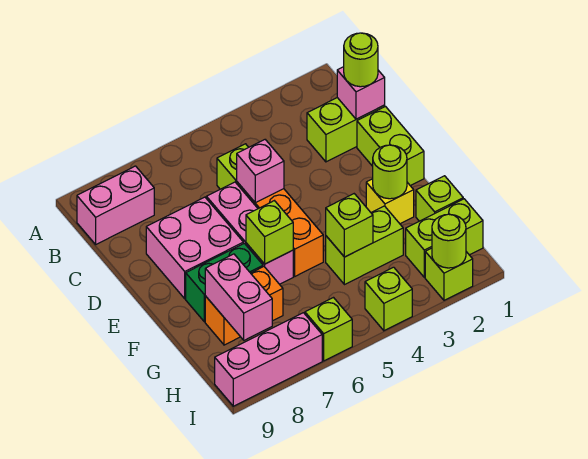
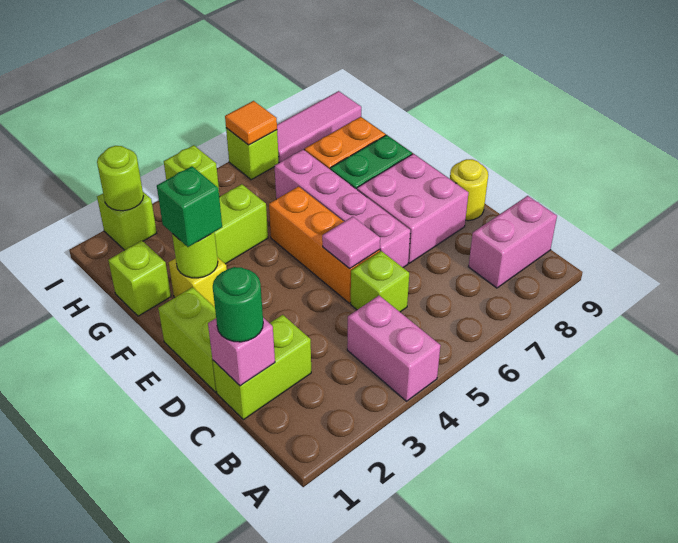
lime 1x1 round brick [344,33,378,87] -> green 1x1 round brick [213,267,263,342]
pink 1x1 brick [237,140,284,203] -> pink 1x1 tile [322,217,380,269]
pink 1x3 brick [206,182,293,284] -> pink 1x4 brick [275,150,410,267]
none -> yellow 1x1 round brick [450,159,488,221]
none -> green 1x1 brick [157,166,222,247]
lime 1x1 brick [246,201,293,264] -> none
lime 1x1 brick [326,194,373,257] -> none
pink 1x2 brick [205,254,272,340] -> pink 1x2 brick moved to [347,296,441,401]
lime 1x2 brick [406,199,483,277] -> none
none -> orange 1x1 tile [225,101,277,145]
pink 1x3 brick [215,313,322,406] -> pink 1x3 tile [277,91,361,163]

